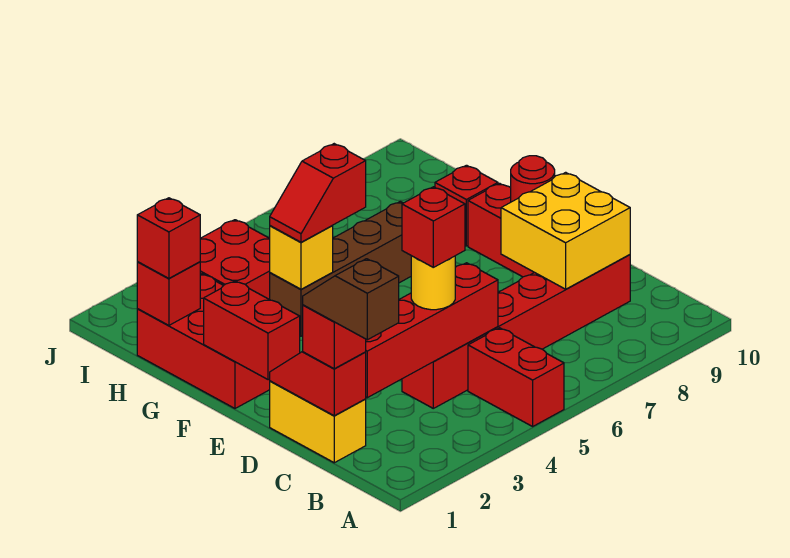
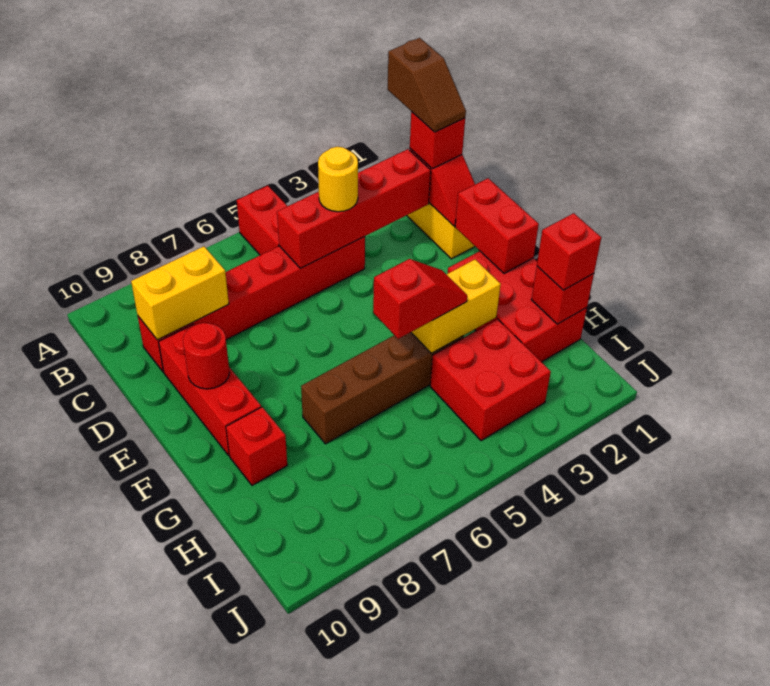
red 1x1 brick [402,187,465,267] -> none
yellow 2x2 brick [501,172,630,289] -> yellow 1x2 brick [131,246,229,340]
yellow 1x1 brick [270,226,333,289] -> yellow 1x2 brick [411,260,501,353]

